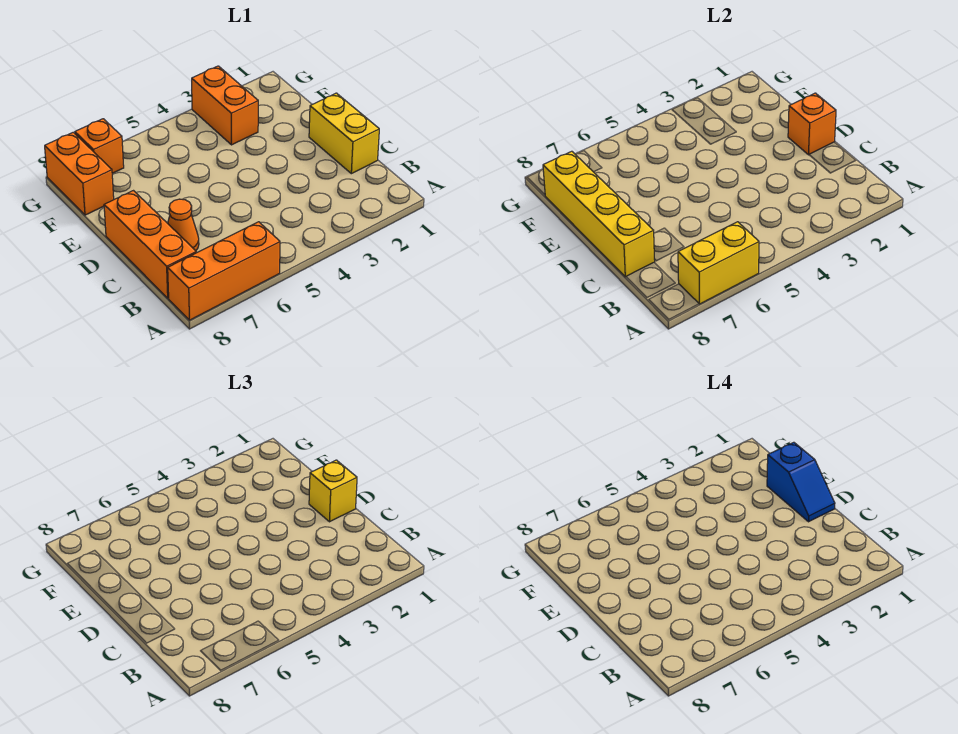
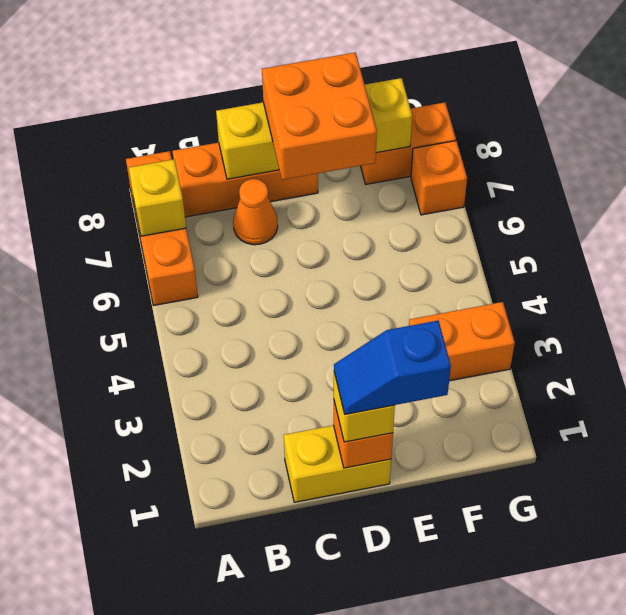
yellow 1x2 brick [678,222,759,304] -> yellow 1x1 brick [129,159,186,236]
none -> orange 2x2 brick [262,52,377,180]

